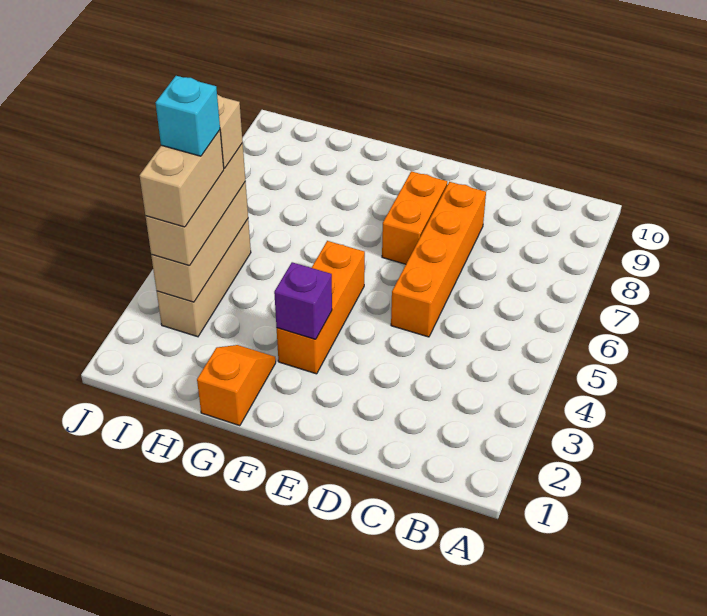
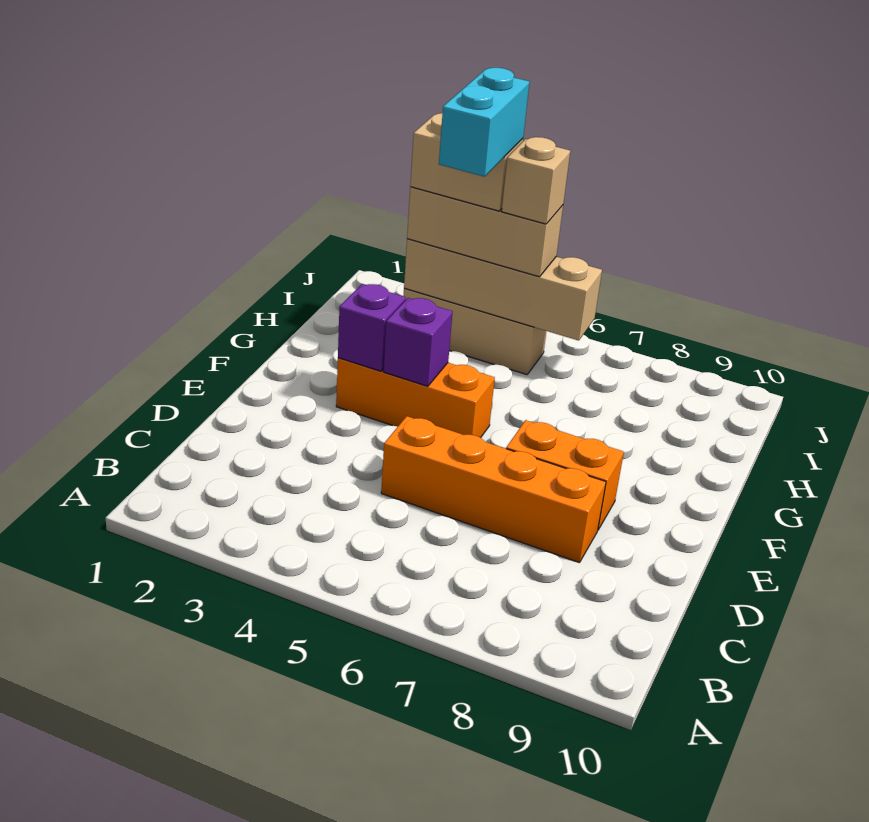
none -> purple 1x1 brick [384,298,453,386]
orange 1x2 slope [197,345,276,426] -> none
tan 1x3 brick [151,182,248,302] -> tan 1x4 brick [404,239,602,341]
cyan 1x1 brick [156,76,220,156] -> cyan 1x2 brick [439,68,529,177]

